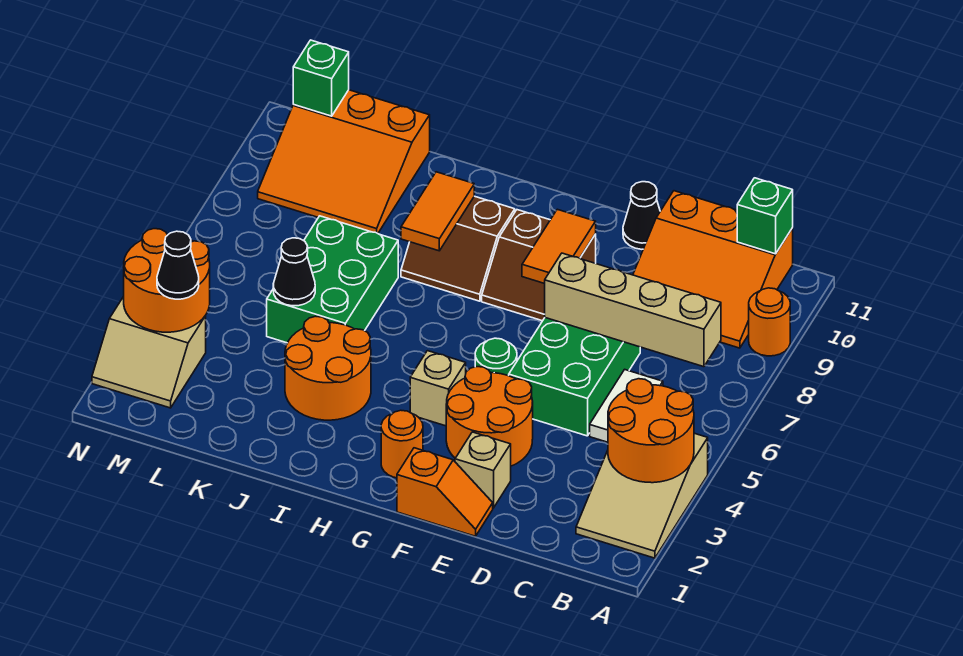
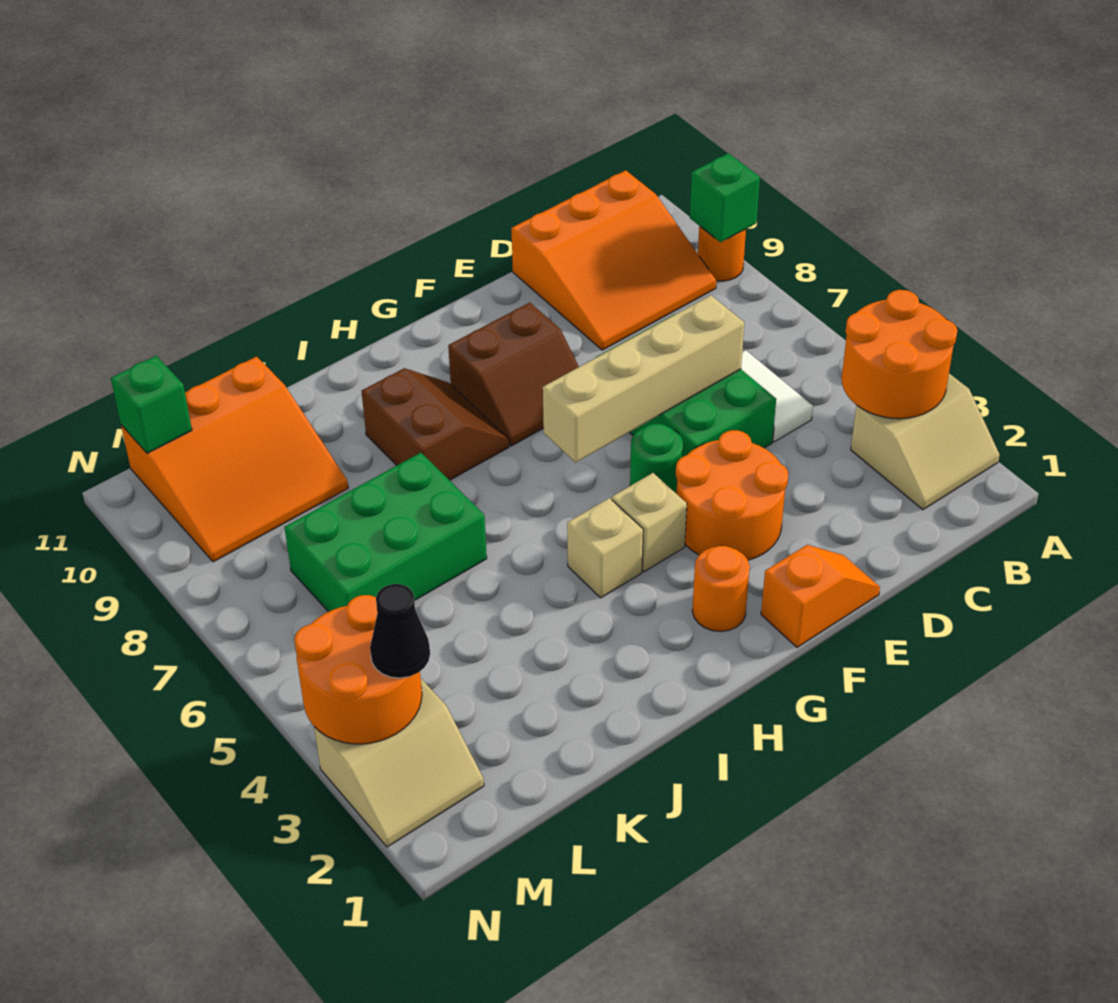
tan 2x3 slope [576,433,708,558] -> tan 2x2 slope [851,374,999,510]
tan 1x4 brick [545,253,721,367] -> tan 1x4 brick moved to [543,295,744,463]
green 1x1 brick [737,178,793,254] -> green 1x1 brick moved to [690,153,760,242]
tan 1x1 brick [455,432,511,508] -> tan 1x1 brick moved to [567,498,643,598]
black 1x1 cone [623,182,660,249] -> none
orange 1x2 tile [522,209,596,284] -> none
brown 2x2 slope [401,196,515,301] -> brown 2x2 slope turned to [362,368,509,480]
orange 2x2 round brick [285,316,371,420] -> none
orange 1x2 tile [401,172,474,251] -> none
green 2x3 brick [267,216,398,343] -> green 2x3 brick turned to [284,453,487,612]
black 1x1 cone [273,238,315,306] -> none

